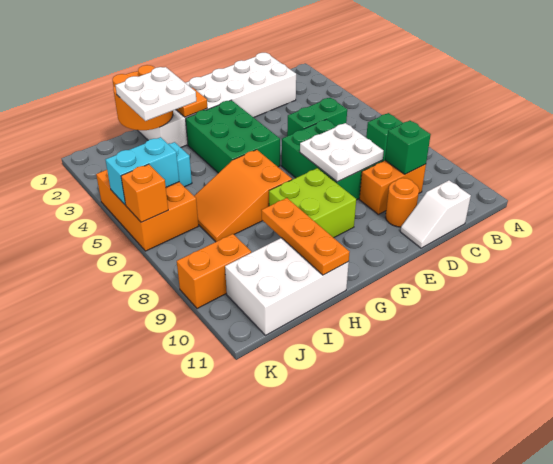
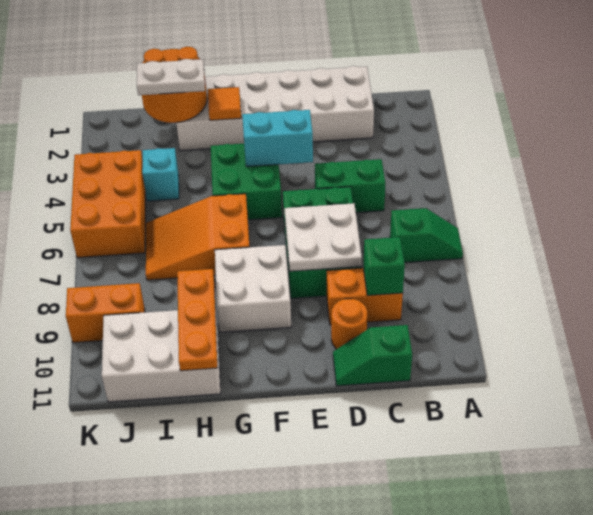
white 1x2 slope [400,180,471,248] -> green 1x2 slope [333,325,412,386]
green 2x3 brick [186,100,280,173] -> green 2x2 brick [211,144,282,220]
lime 2x2 brick [269,168,356,238] -> white 2x2 brick [215,245,291,332]
white 2x2 plate [115,67,196,121] -> white 1x2 plate [137,59,205,95]
cyan 1x2 brick [105,137,179,205] -> cyan 1x2 brick moved to [242,110,313,167]
orange 1x1 brick [121,164,168,222] -> none

